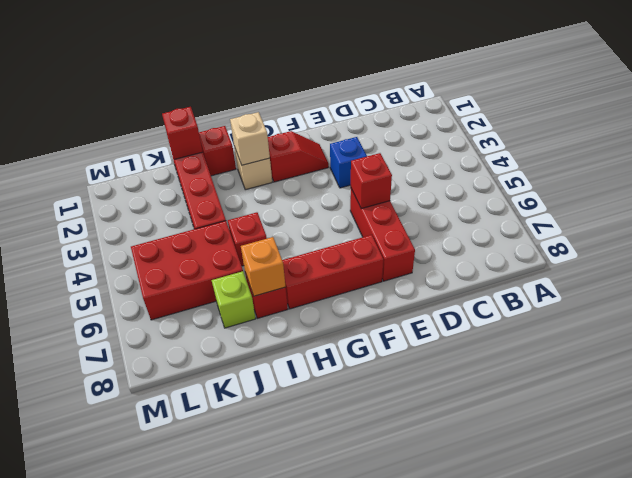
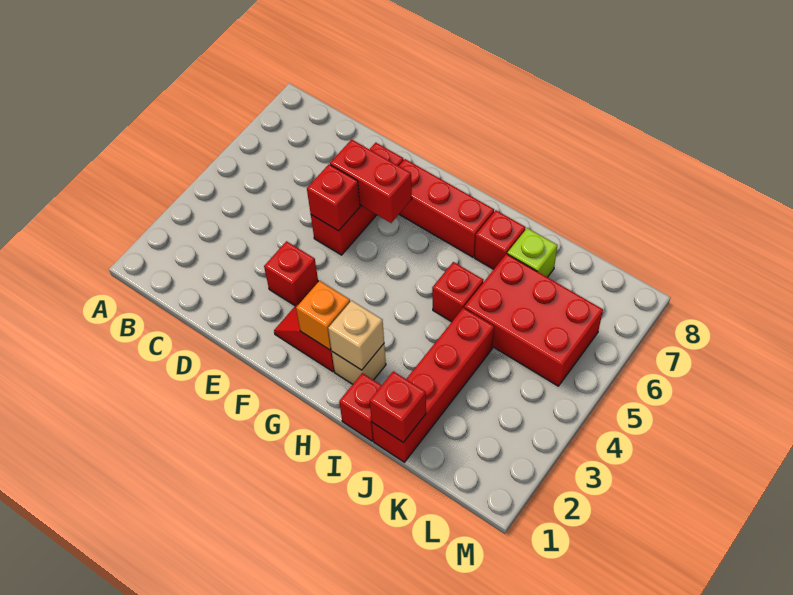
blue 1x1 brick [330,137,367,188] -> red 1x1 brick [264,241,318,306]
none -> red 1x2 brick [330,139,412,223]
orange 1x1 brick [241,237,286,296] -> orange 1x1 brick moved to [296,281,350,350]

